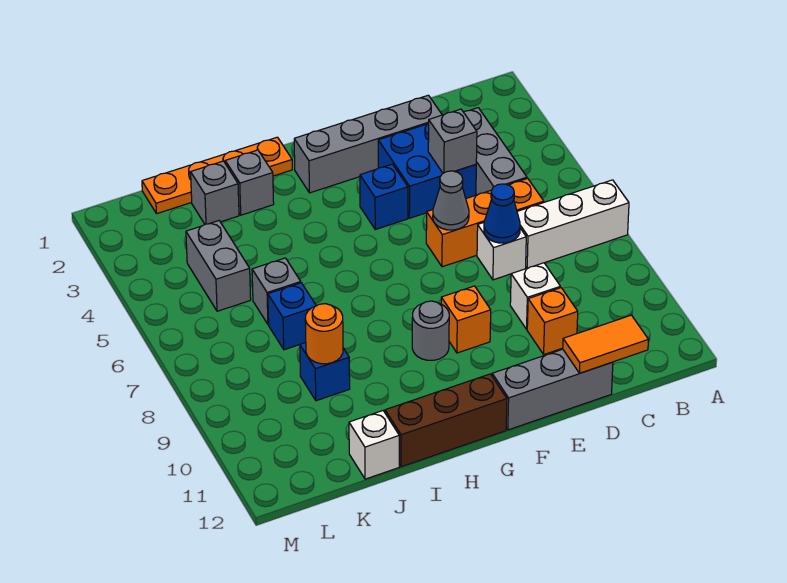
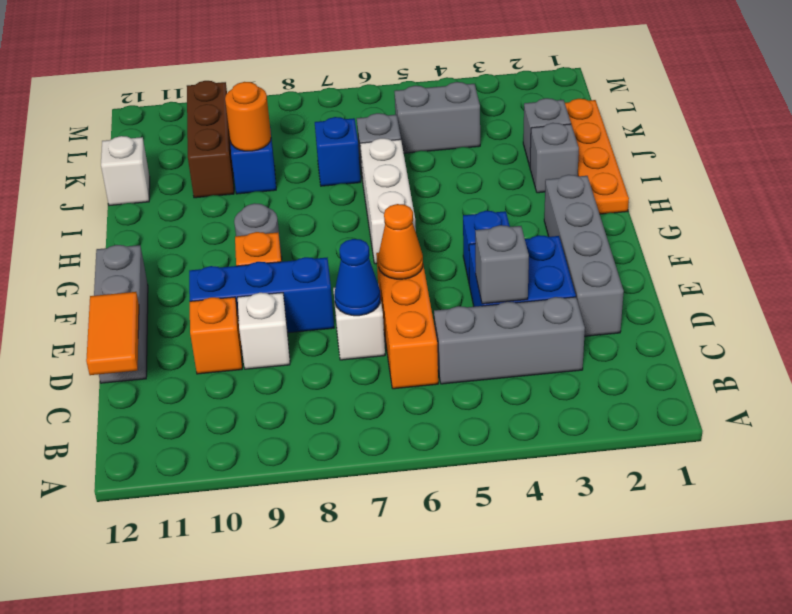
white 1x3 brick [517,180,629,268] -> white 1x3 brick moved to [360,138,416,264]
grey 1x1 cone [433,171,469,230] -> orange 1x1 cone [378,204,423,279]
none -> blue 1x3 brick [189,257,334,333]
brown 1x3 brick [385,374,507,467] -> brown 1x3 brick moved to [187,81,234,198]

